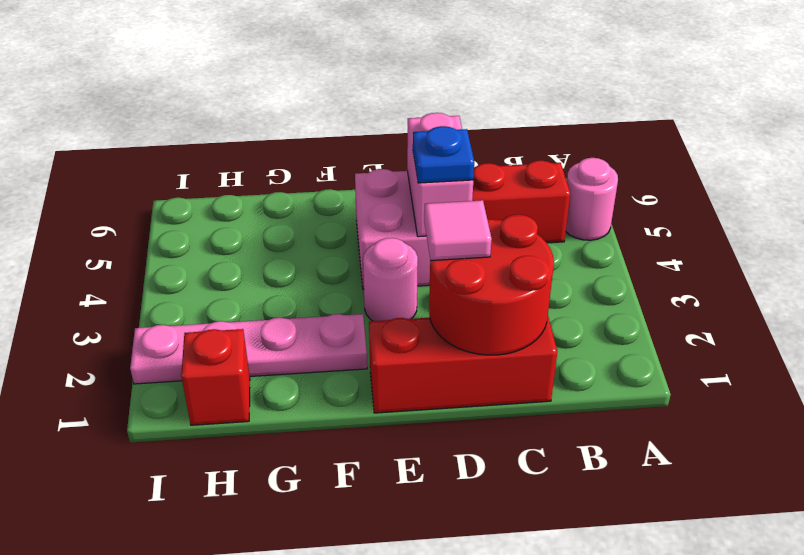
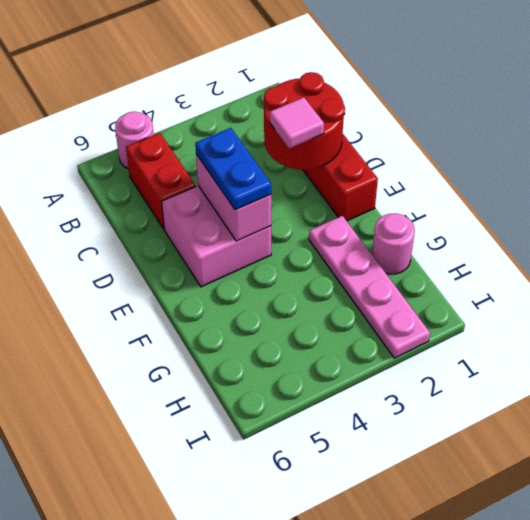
pink 1x2 brick [407,113,473,237] -> pink 1x2 brick turned to [196,154,271,241]
blue 1x1 plate [413,126,474,183] -> blue 1x2 plate [195,128,271,210]
pink 1x1 round brick [363,238,418,321] -> pink 1x1 round brick moved to [372,213,415,274]
red 1x1 brick [181,329,250,425] -> none

